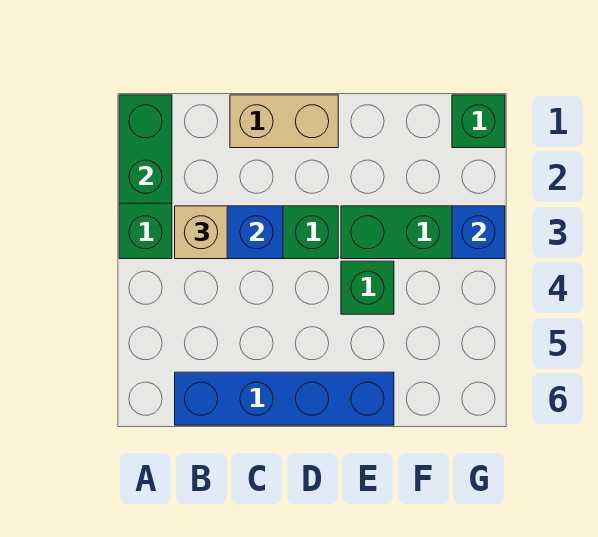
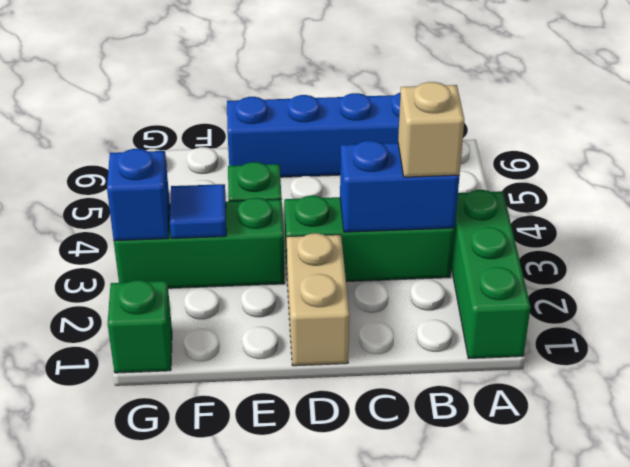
green 1x2 brick [119,95,172,203] -> none
tan 1x2 brick [230,95,338,148] -> tan 1x2 brick turned to [287,233,349,366]
none -> blue 1x1 tile [170,184,226,238]

